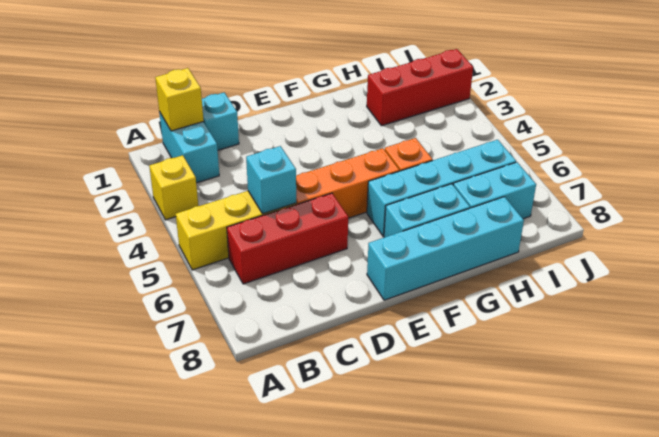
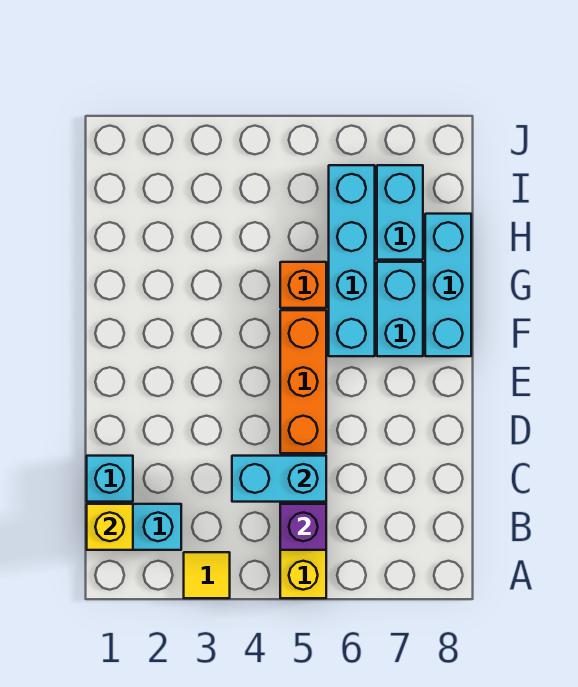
yellow 1x1 brick [149,155,198,220] -> yellow 1x1 tile [184,552,230,598]
none -> purple 1x1 brick [280,504,326,550]
red 1x3 brick [227,193,348,284] -> none
cyan 1x1 brick [246,146,296,214] -> cyan 1x2 brick [232,456,326,502]
cyan 1x4 brick [367,197,524,300] -> cyan 1x3 brick [425,214,471,356]
red 1x3 brick [367,49,473,126] -> none

